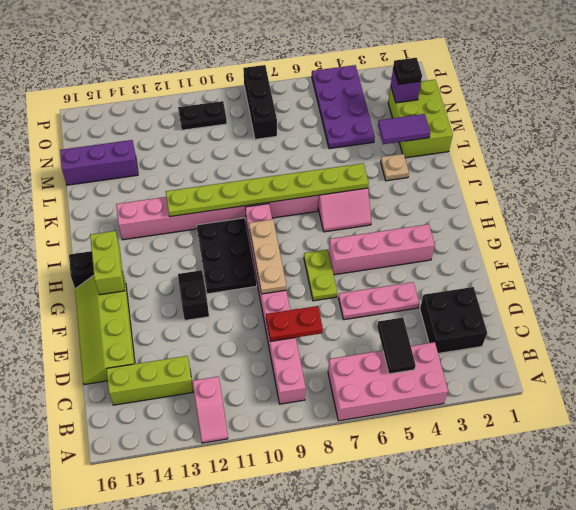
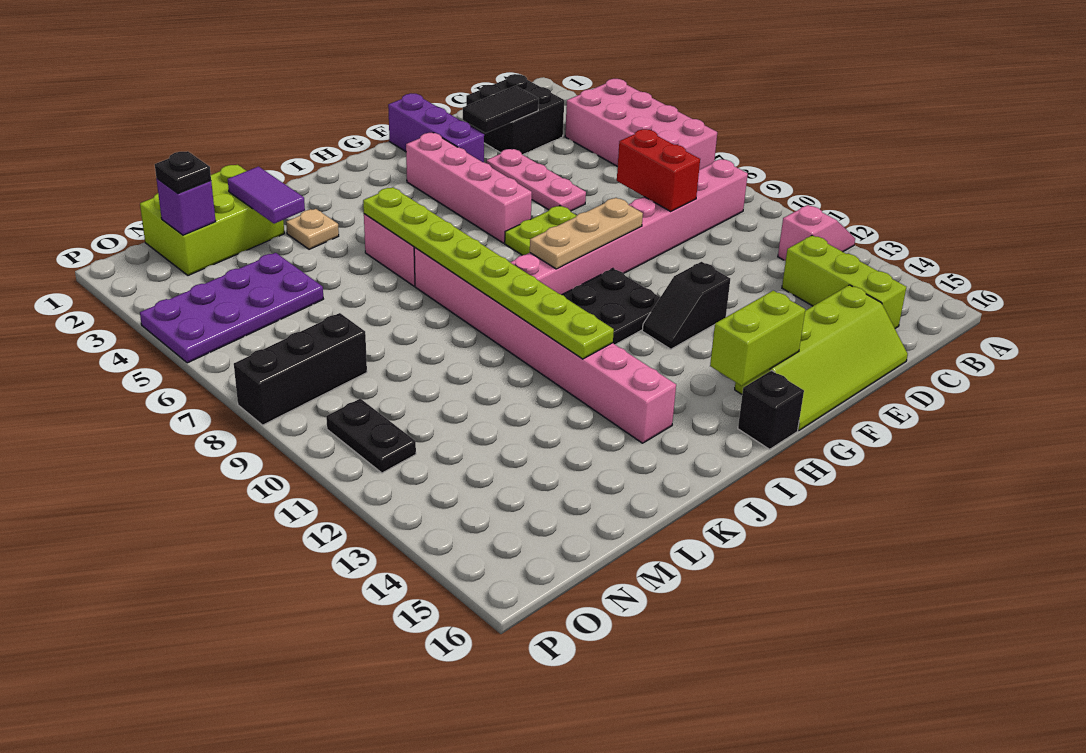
black 1x2 tile [377,317,416,374] -> black 1x2 tile moved to [463,86,539,133]
red 1x2 plate [266,306,323,341] -> red 1x2 brick [617,129,700,211]
purple 1x3 brick [60,140,138,185] -> purple 1x3 brick moved to [388,94,484,162]

